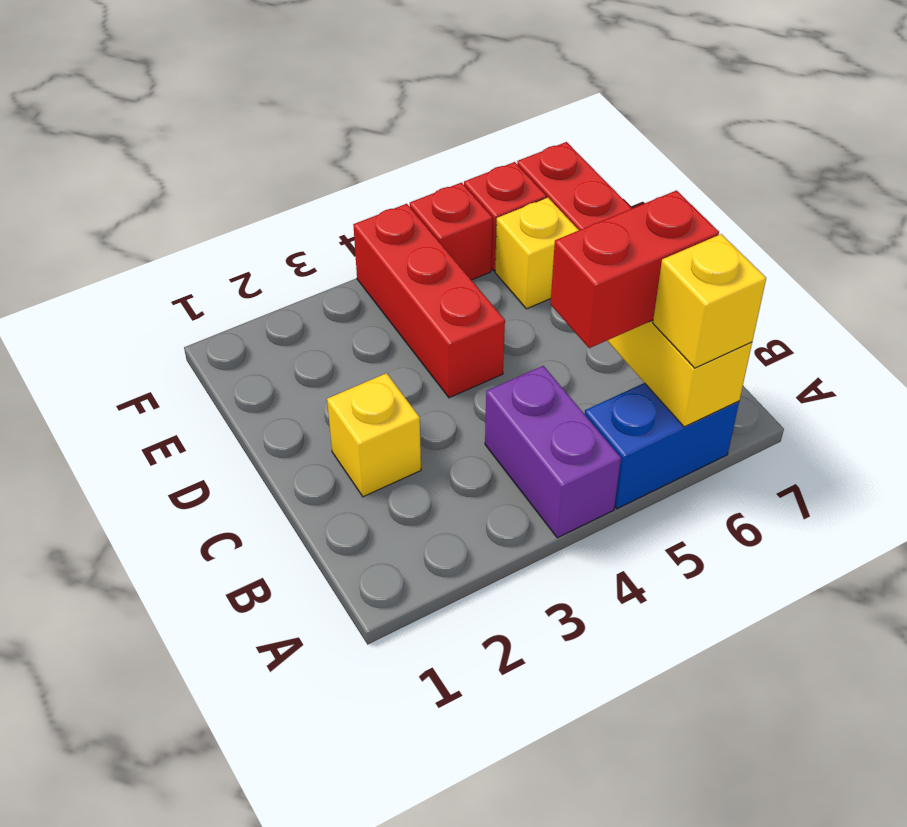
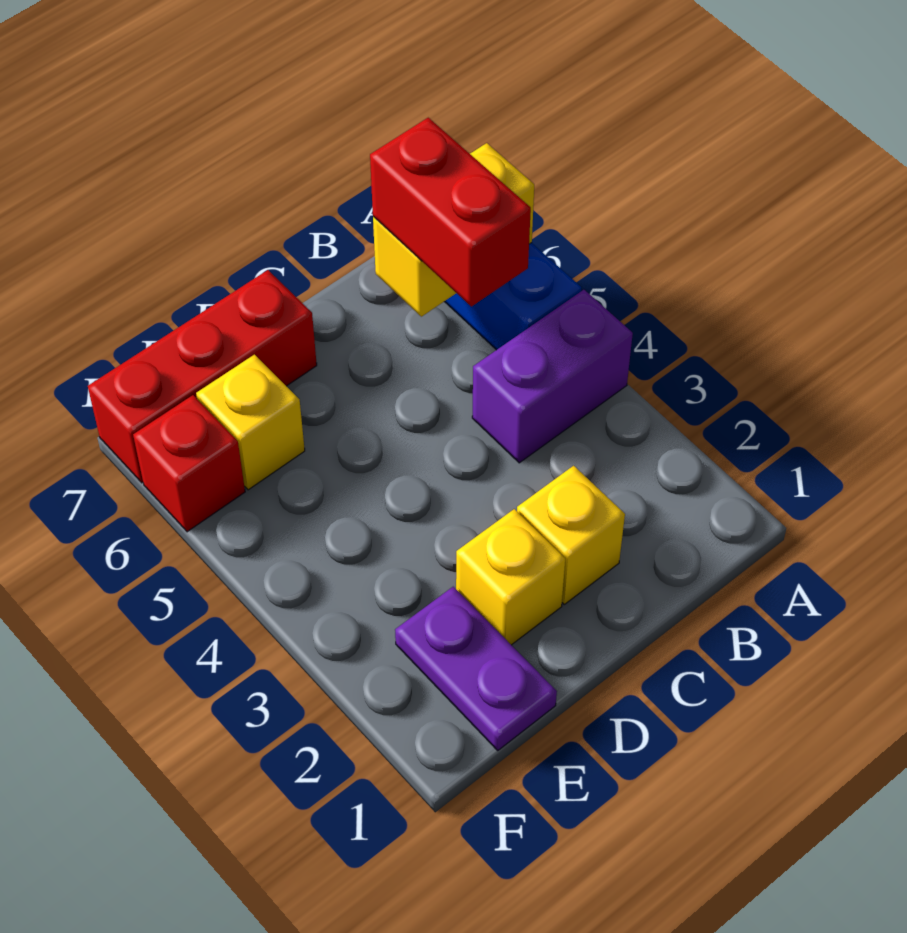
yellow 1x1 brick [653,234,766,368] -> yellow 1x1 brick moved to [456,509,565,645]
red 1x3 brick [353,204,505,398] -> none
none -> purple 1x2 plate [395,587,557,750]
red 1x1 brick [410,183,492,280] -> none

